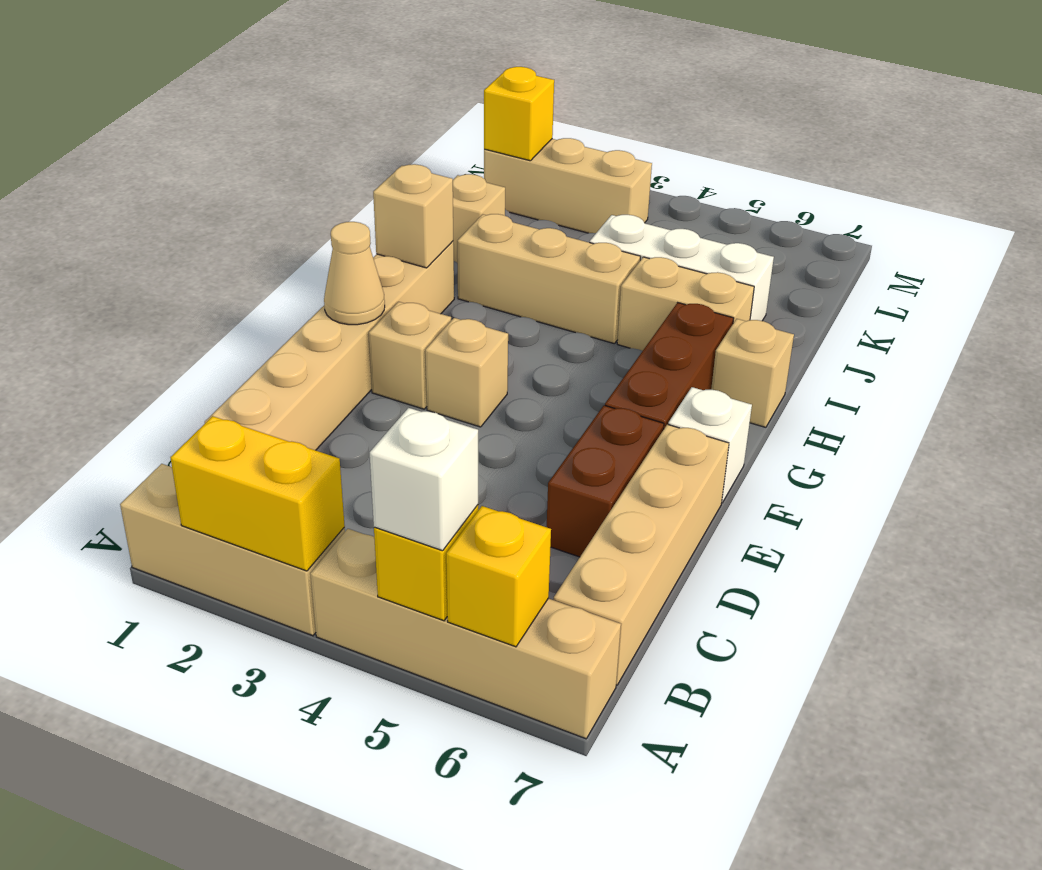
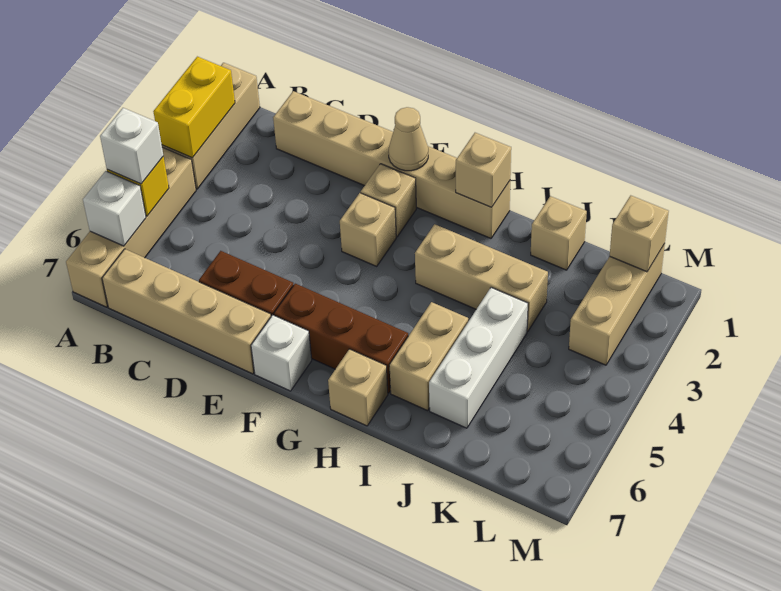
yellow 1x1 brick [446,506,551,647] -> white 1x1 brick [83,171,146,246]
tan 1x3 brick [457,214,640,344] -> tan 1x3 brick turned to [415,224,548,332]
yellow 1x1 brick [484,67,554,161] -> tan 1x1 brick [610,196,669,272]

